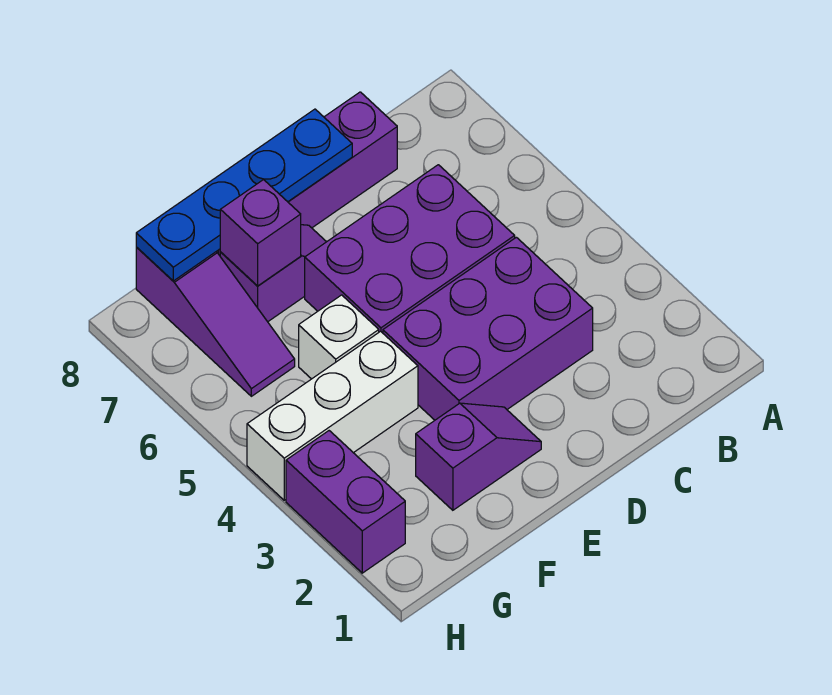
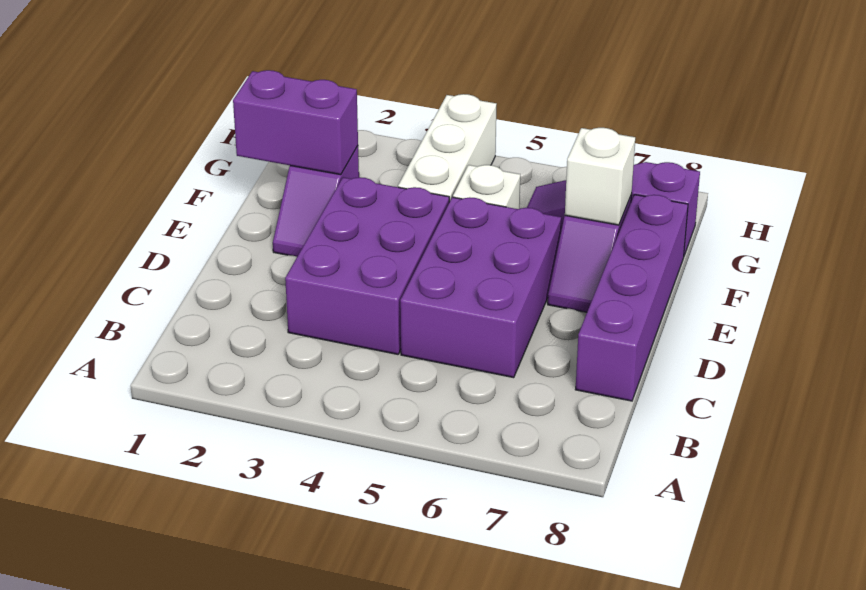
blue 1x4 plate [136,109,352,281] -> none
purple 1x1 brick [220,180,301,286] -> white 1x1 brick [565,128,635,225]
purple 1x2 brick [286,431,405,573] -> purple 1x2 brick moved to [233,70,358,175]

